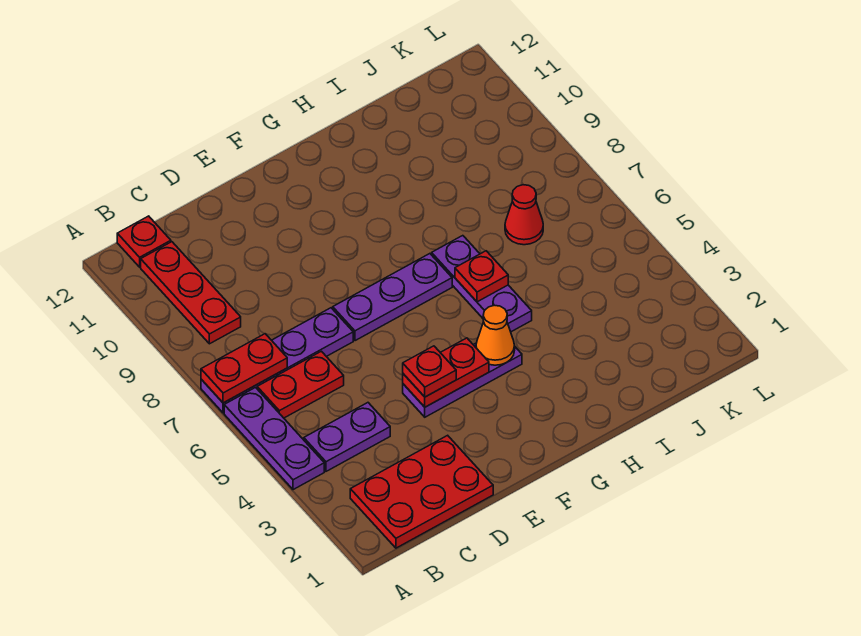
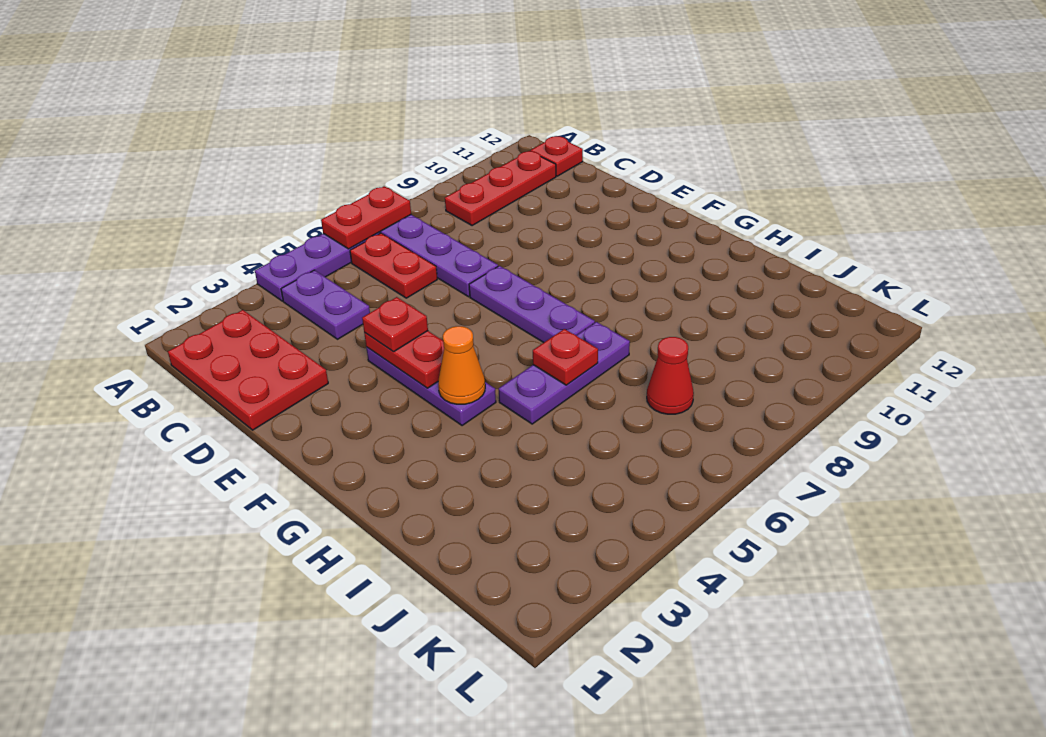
red 1x2 plate [201,334,287,403] -> red 1x2 plate turned to [321,186,411,249]

